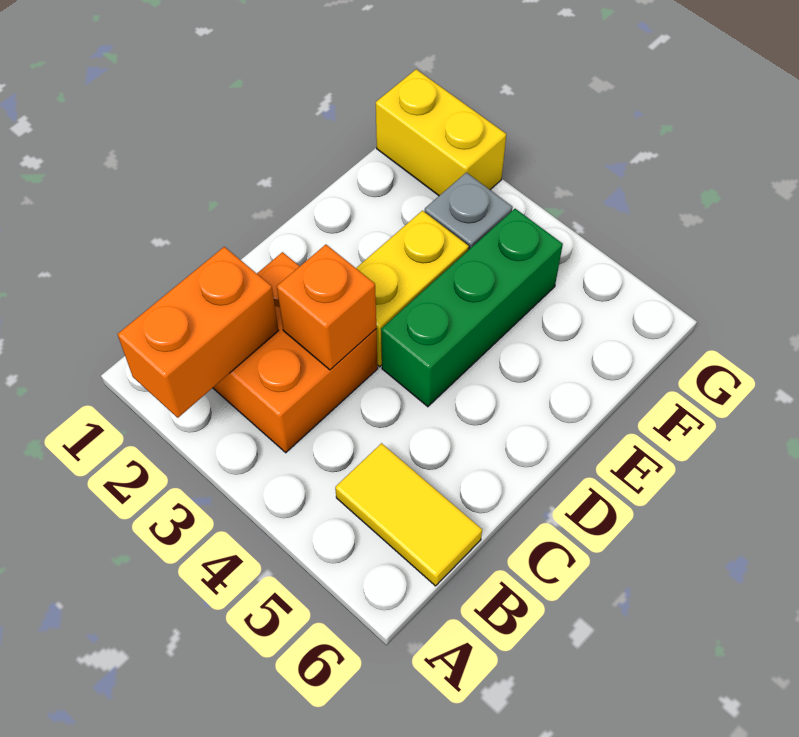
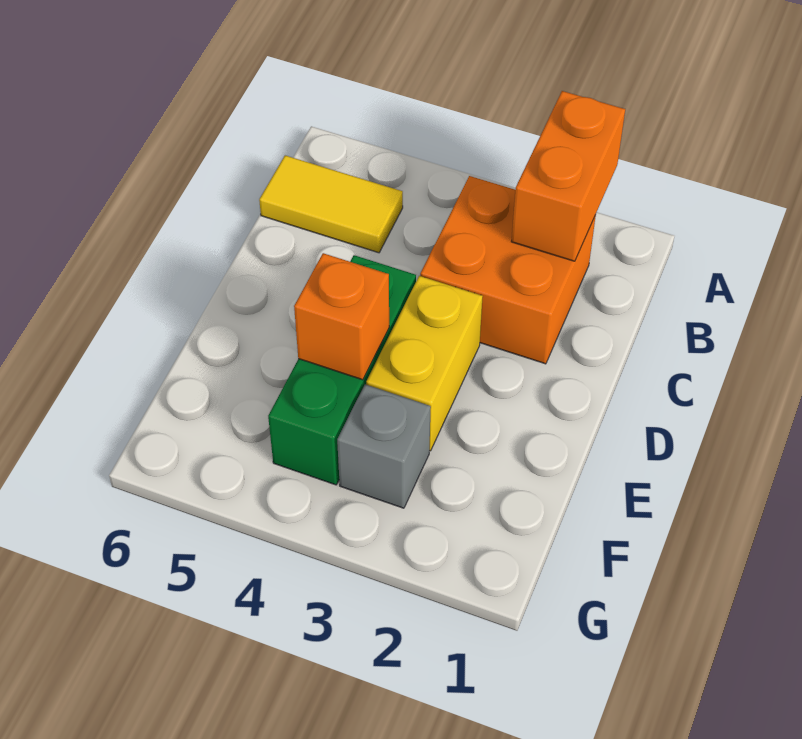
orange 1x1 brick [277,245,376,370] -> orange 1x1 brick moved to [294,253,389,380]
yellow 1x2 brick [376,69,506,196] -> none

